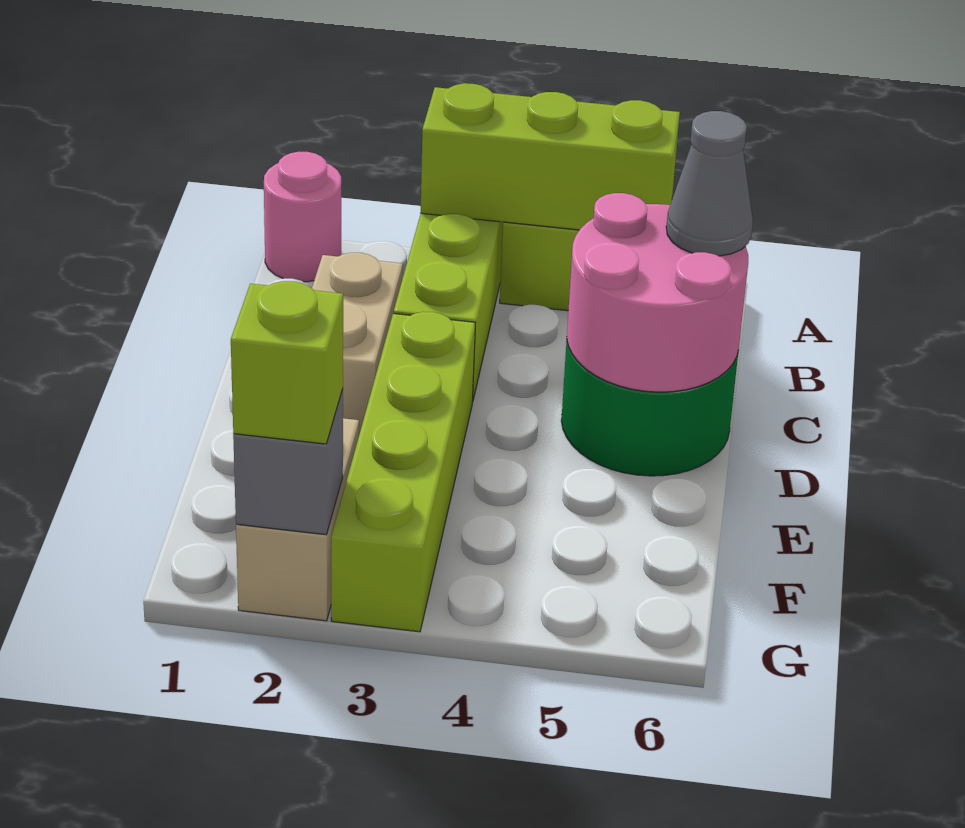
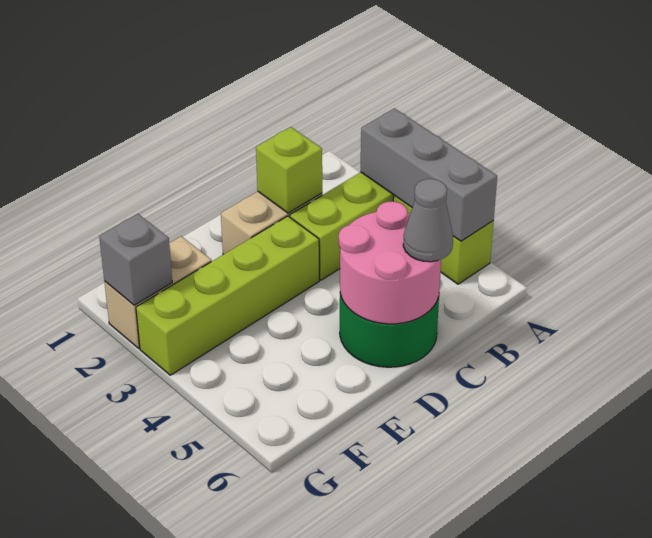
pink 1x1 round brick [264,152,341,282] -> none
lime 1x3 brick [420,83,680,230] -> grey 1x3 brick [361,108,497,241]
lime 1x1 brick [231,281,343,444] -> lime 1x1 brick moved to [256,127,322,213]

